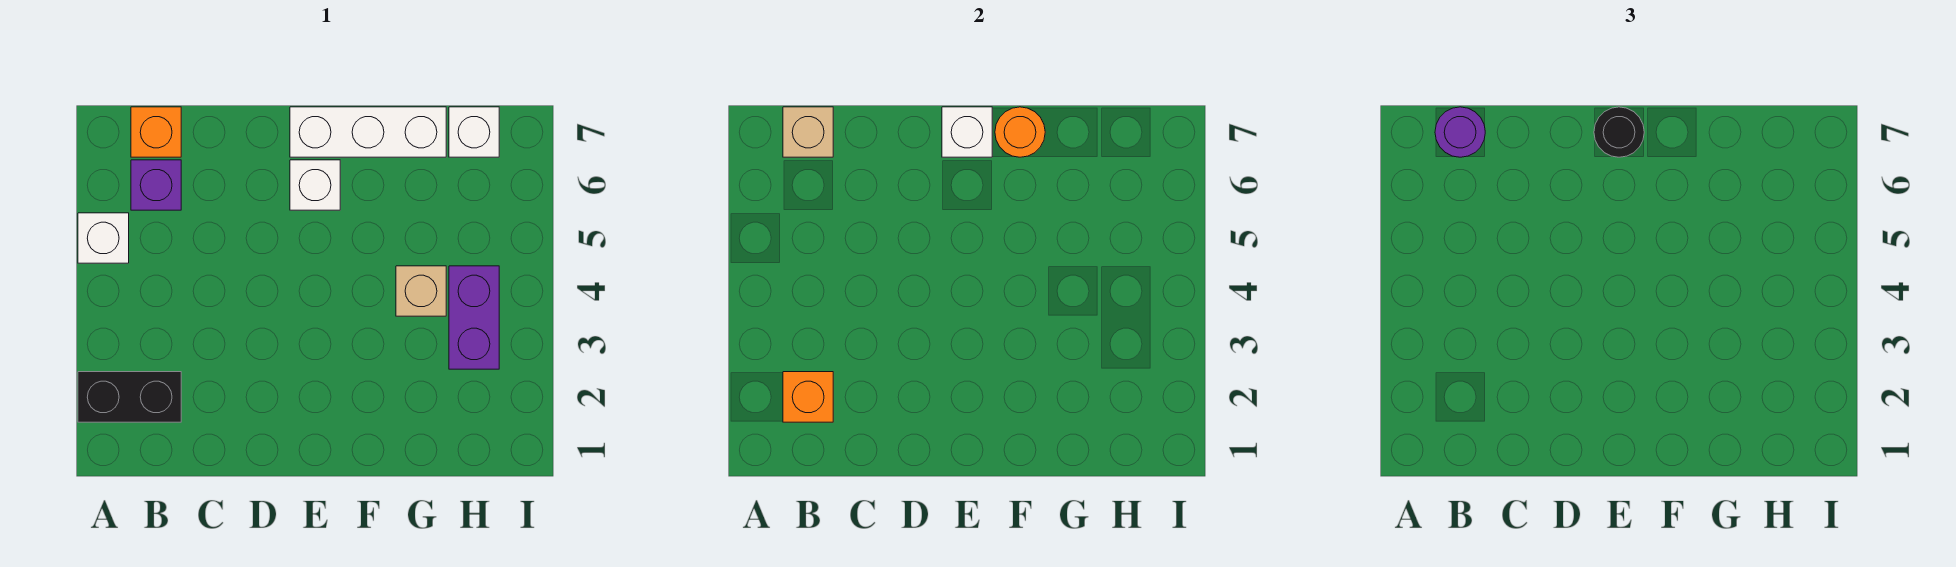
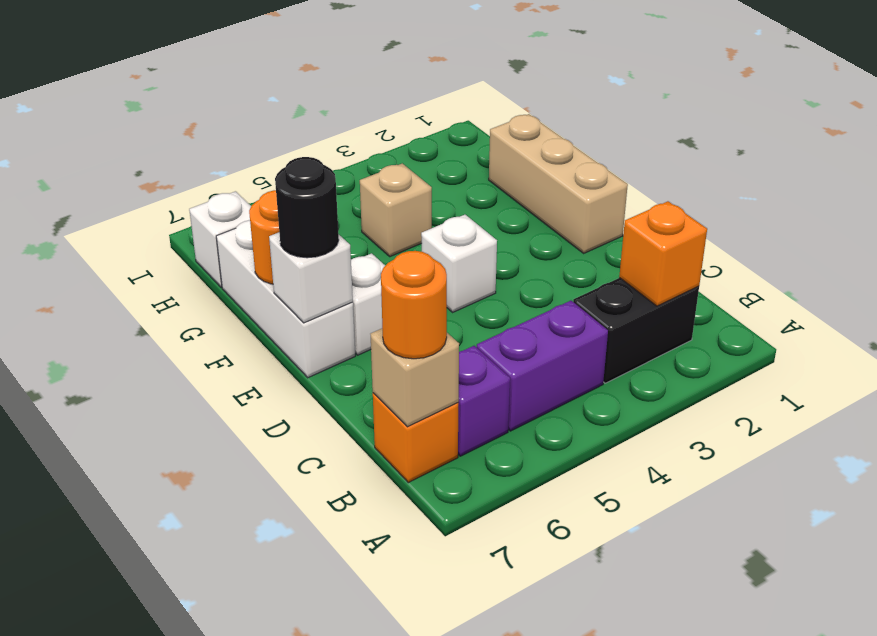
black 1x2 brick [78,372,181,422] -> black 1x2 brick turned to [573,278,699,383]
white 1x1 brick [78,213,129,263] -> white 1x1 brick moved to [421,215,497,312]
purple 1x1 round brick [1435,107,1485,157] -> orange 1x1 round brick [381,251,447,359]
none -> tan 1x3 brick [489,114,628,253]
purple 1x2 brick [449,266,499,369] -> purple 1x2 brick moved to [477,301,608,431]

